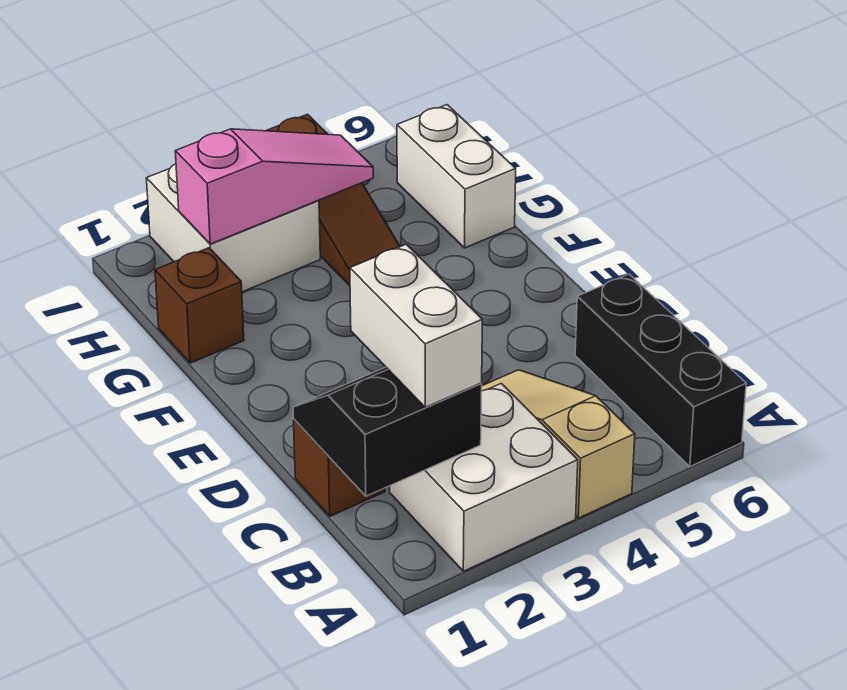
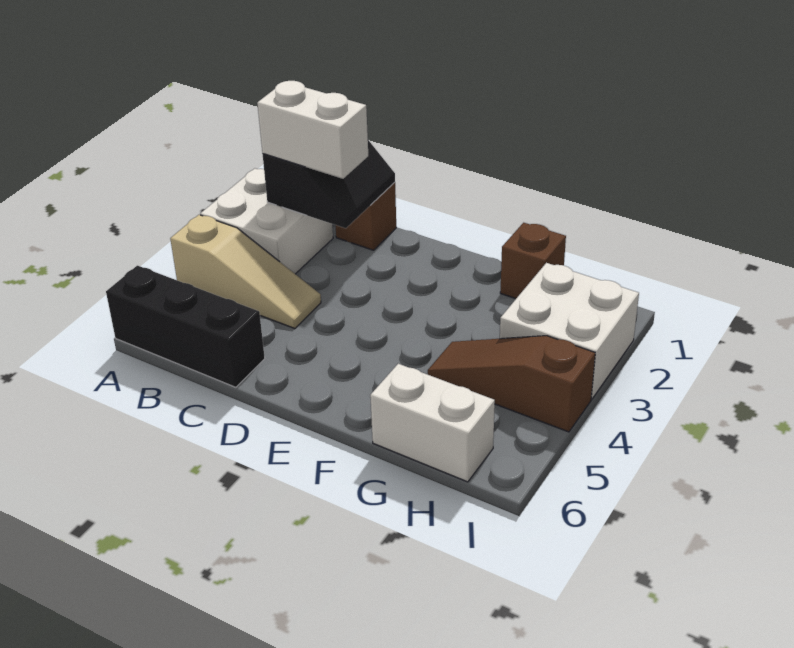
pink 1x3 slope [175,129,373,244] -> none

